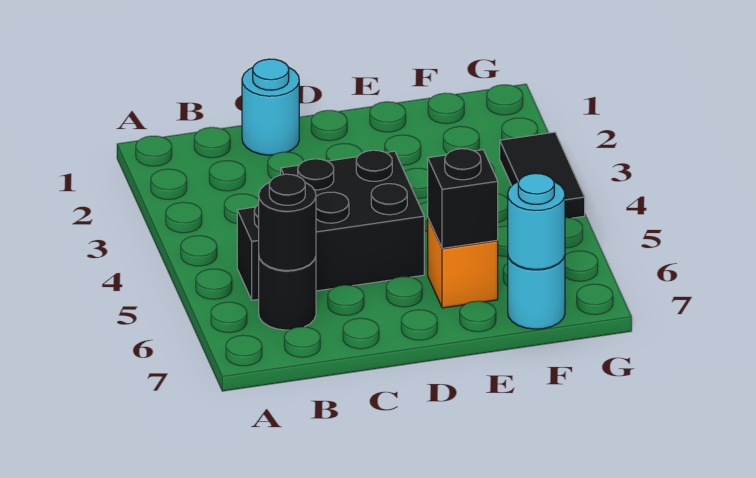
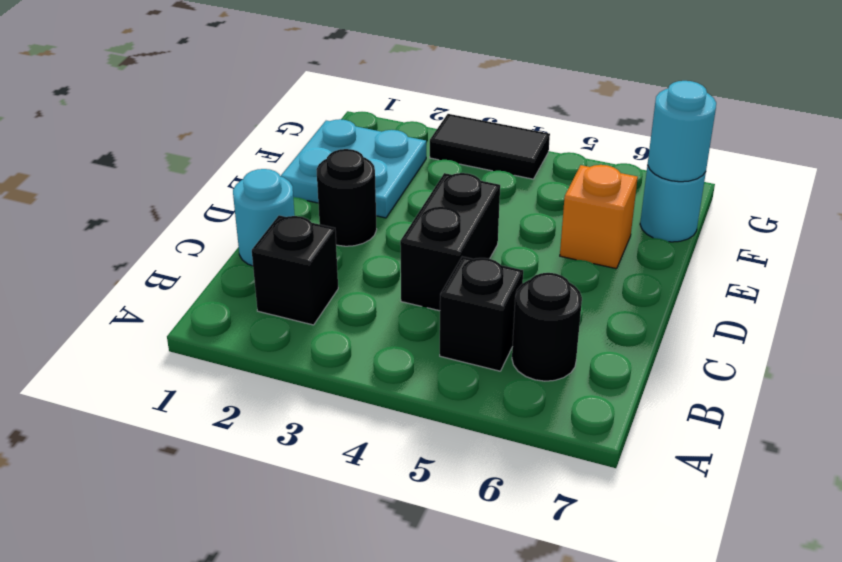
black 1x1 round brick [259,174,316,270] -> black 1x1 round brick moved to [316,149,377,246]
black 2x2 brick [281,150,424,291] -> black 1x2 brick [400,173,500,311]
none -> cyan 2x2 plate [281,119,426,218]
black 1x1 brick [428,149,498,248] -> black 1x1 brick moved to [252,215,338,325]

